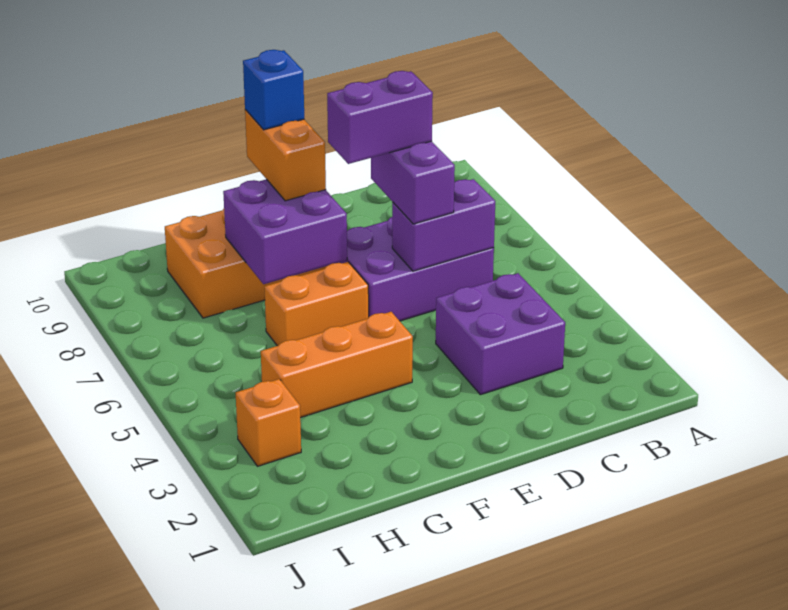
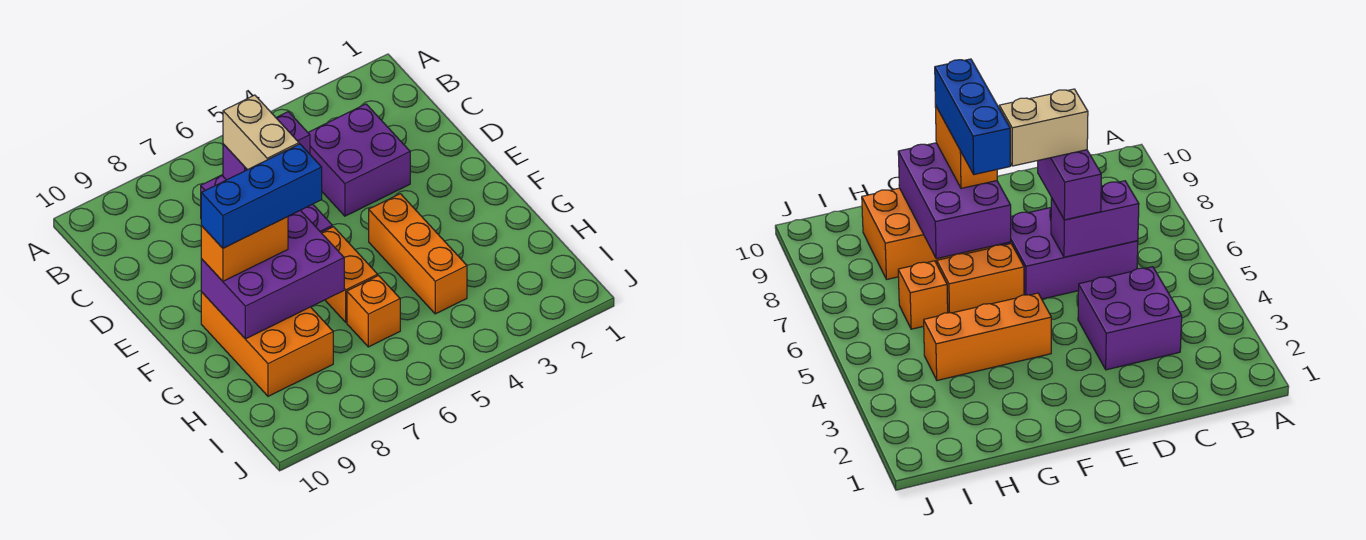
purple 1x2 brick [327,71,433,164] -> tan 1x2 brick [223,95,299,170]
purple 2x2 brick [223,179,347,284] -> purple 2x3 brick [201,210,344,339]
blue 1x1 brick [243,50,304,130] -> blue 1x3 brick [201,144,322,248]
orange 1x1 brick [236,379,301,466] -> orange 1x1 brick moved to [347,276,400,347]

